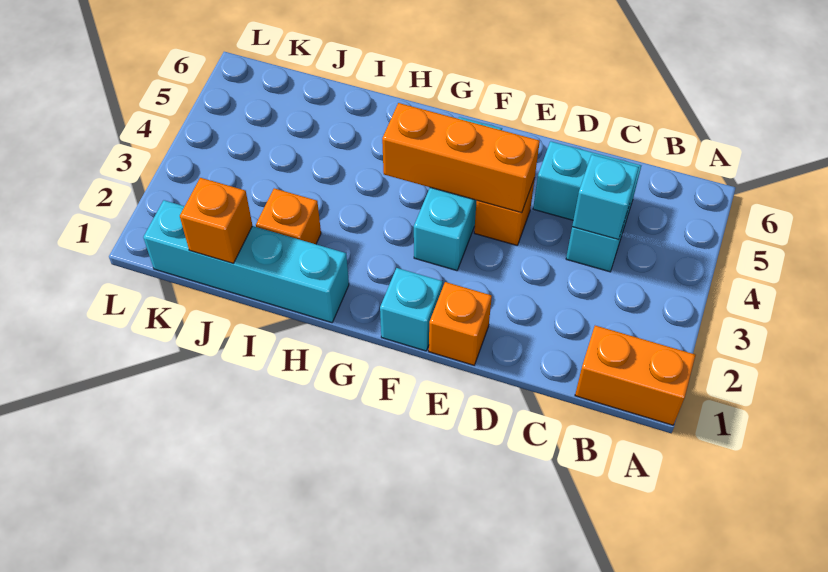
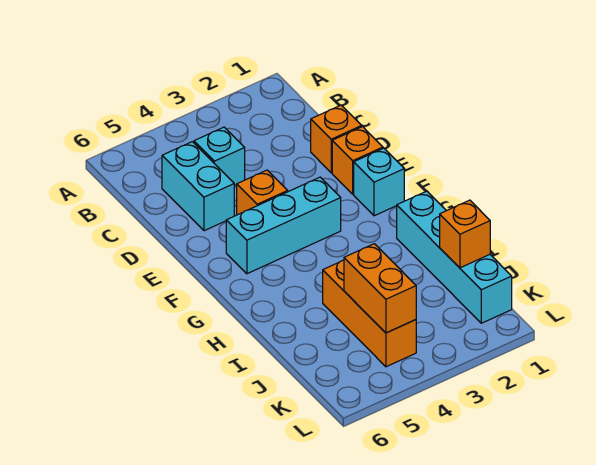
orange 1x2 brick [575,326,696,425] -> orange 1x2 brick moved to [344,244,416,333]
cyan 1x1 brick [572,155,639,240] -> none
orange 1x3 brick [382,103,540,213] -> orange 1x3 brick moved to [323,260,416,367]
orange 1x1 brick [256,188,321,244] -> orange 1x1 brick moved to [311,105,362,173]

